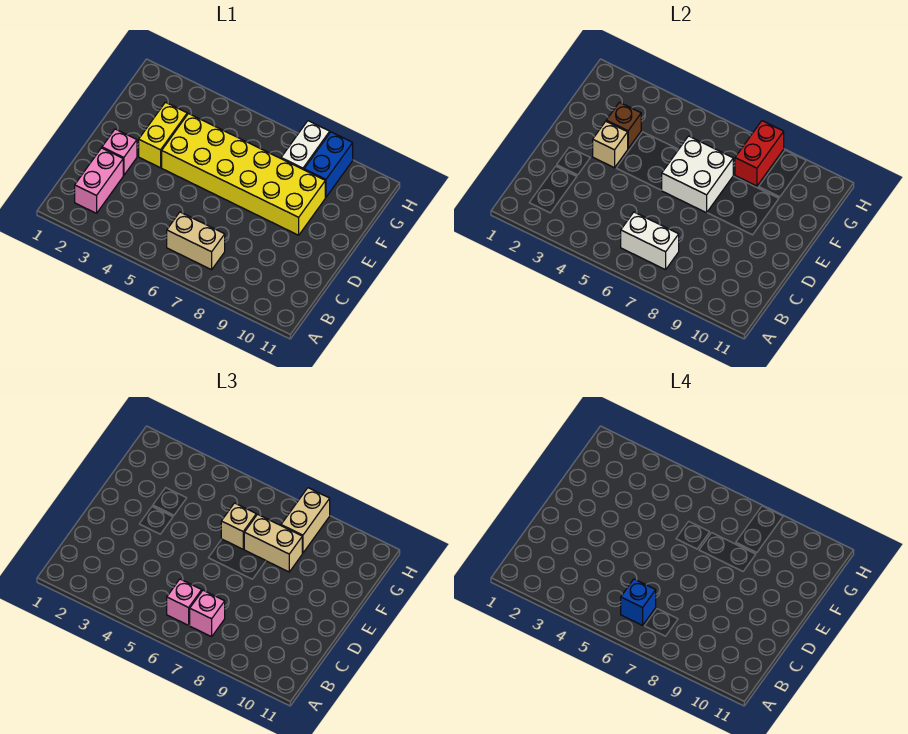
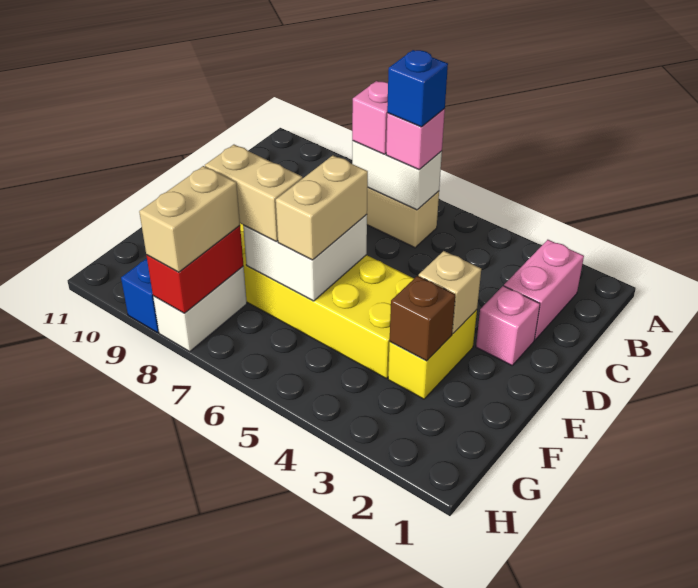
tan 1x1 brick [221,503,256,549] -> tan 1x2 brick [276,155,368,260]

